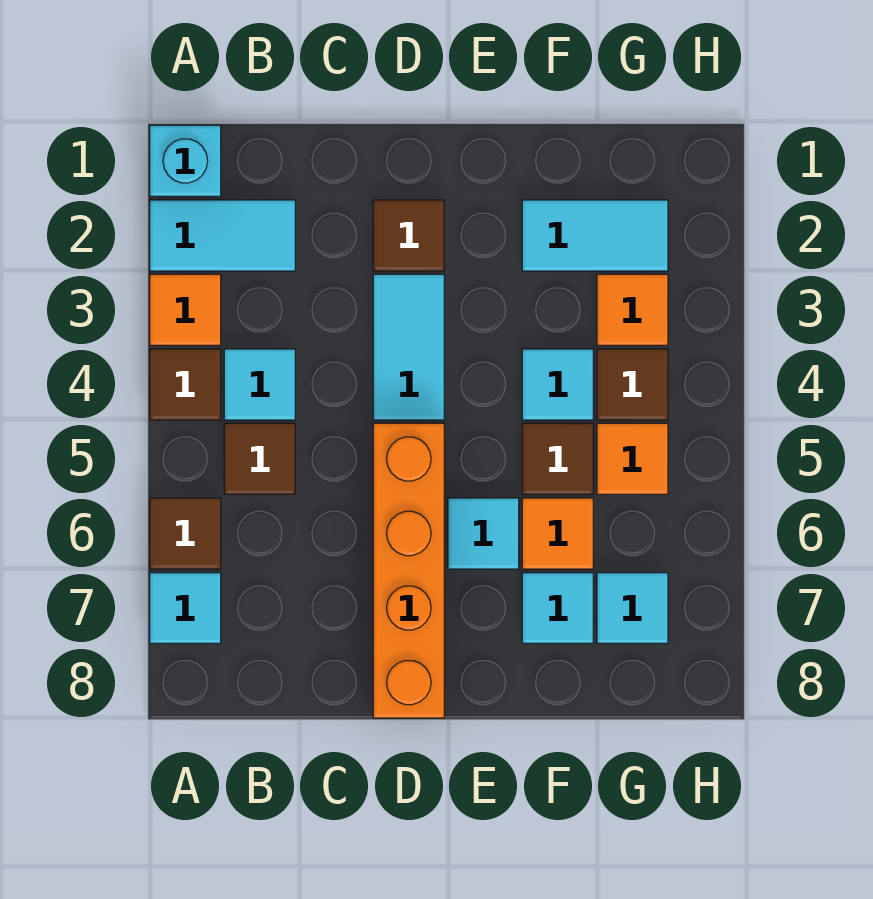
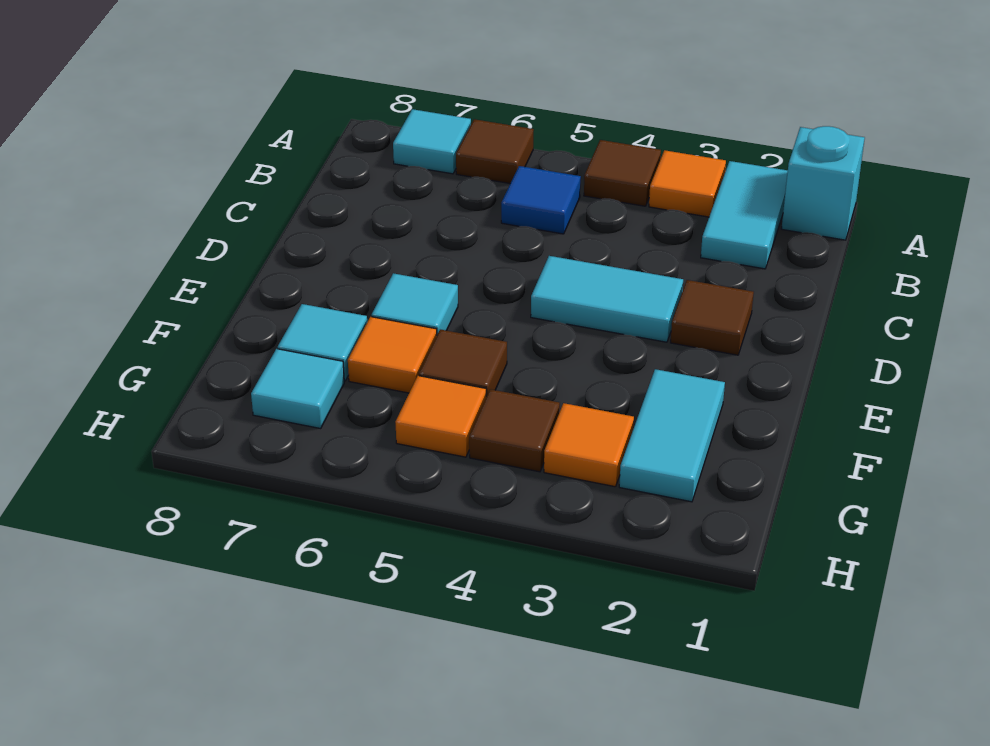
cyan 1x1 tile [224,349,295,420] -> none
brown 1x1 tile [224,423,295,494] -> blue 1x1 tile [501,166,581,234]
orange 1x4 brick [373,423,444,718] -> none
cyan 1x1 tile [522,349,593,420] -> none

